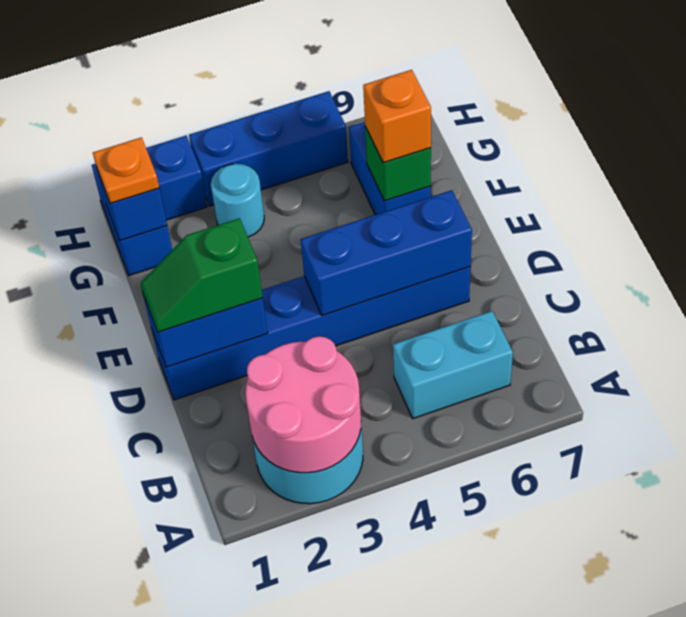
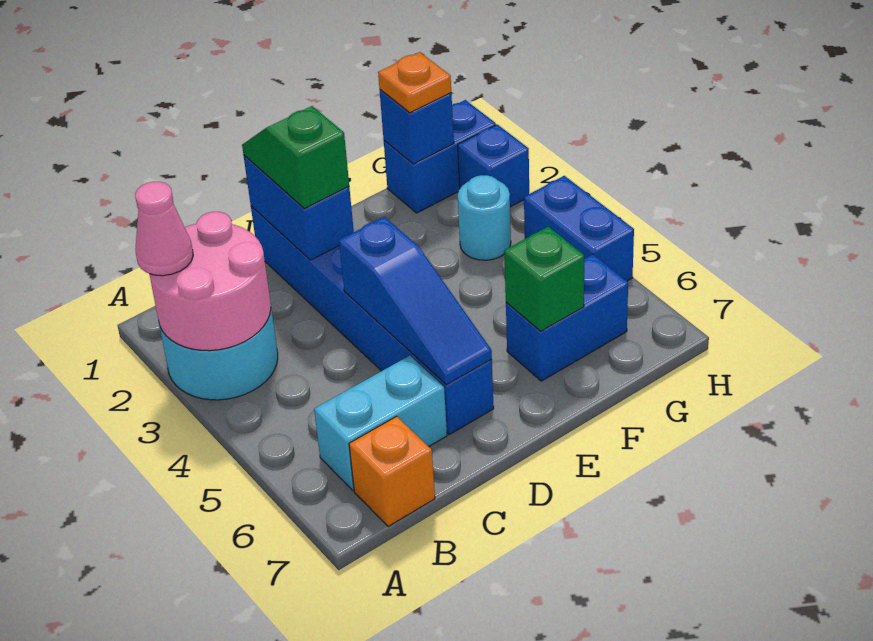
none -> pink 1x1 cone [135,182,193,276]
cyan 1x2 brick [393,311,513,418] -> cyan 1x2 brick turned to [314,356,447,490]
blue 1x3 brick [301,190,472,316] -> blue 1x3 slope [339,217,492,385]
orange 1x1 brick [363,70,431,163] -> orange 1x1 brick moved to [349,416,435,527]
blue 1x3 brick [189,91,348,206] -> blue 1x2 brick [524,176,634,281]

